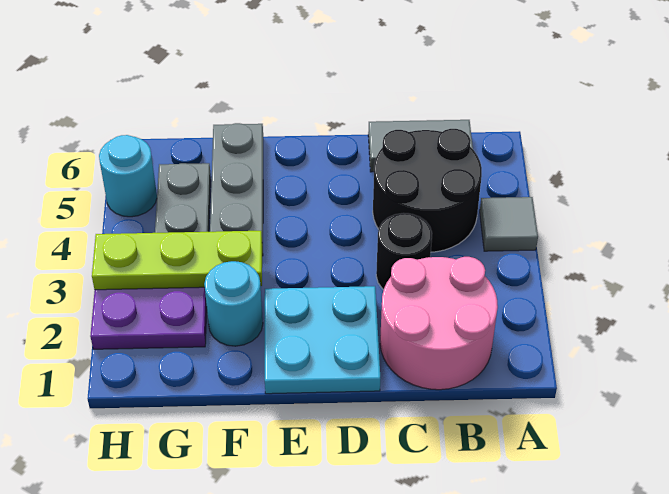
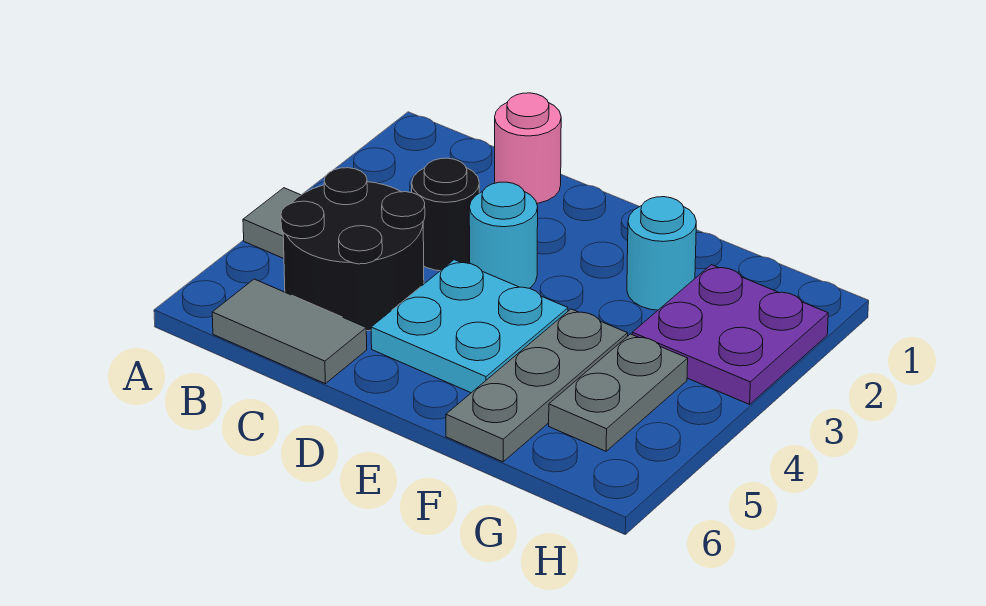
pink 2x2 round brick [380,257,498,390] -> pink 1x1 round brick [495,93,561,203]
cyan 2x2 plate [265,286,380,394] -> cyan 2x2 plate moved to [371,260,568,393]
lime 1x3 plate [92,231,262,290] -> none
cyan 1x1 round brick [99,135,157,217] -> cyan 1x1 round brick moved to [469,182,538,288]

